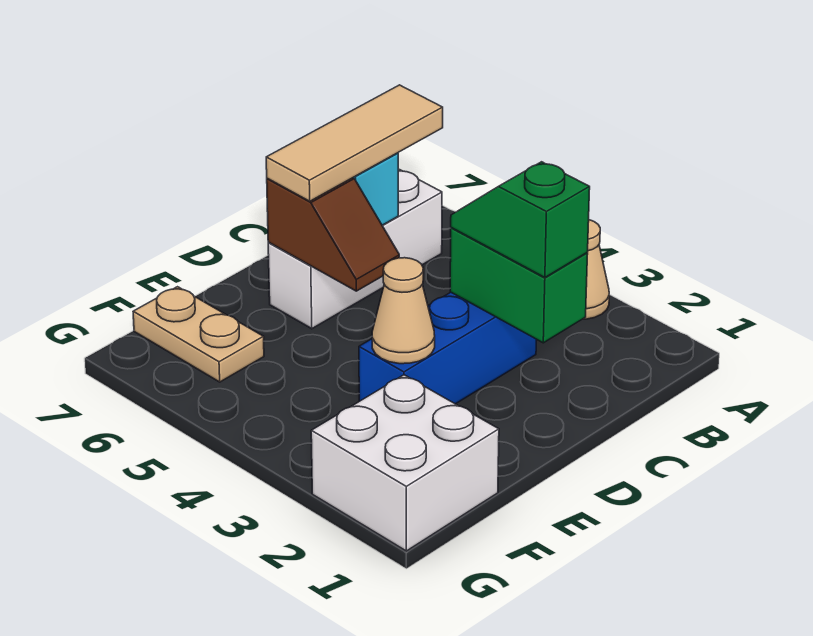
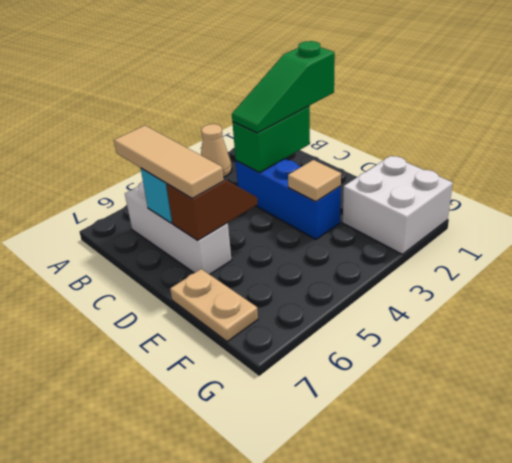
green 1x2 slope [451,162,590,278] -> green 1x3 slope [232,41,335,133]
tan 1x1 cone [372,258,435,364] -> tan 1x1 tile [288,160,341,201]
tan 1x2 plate [133,287,264,382] -> tan 1x2 plate turned to [170,269,258,342]

